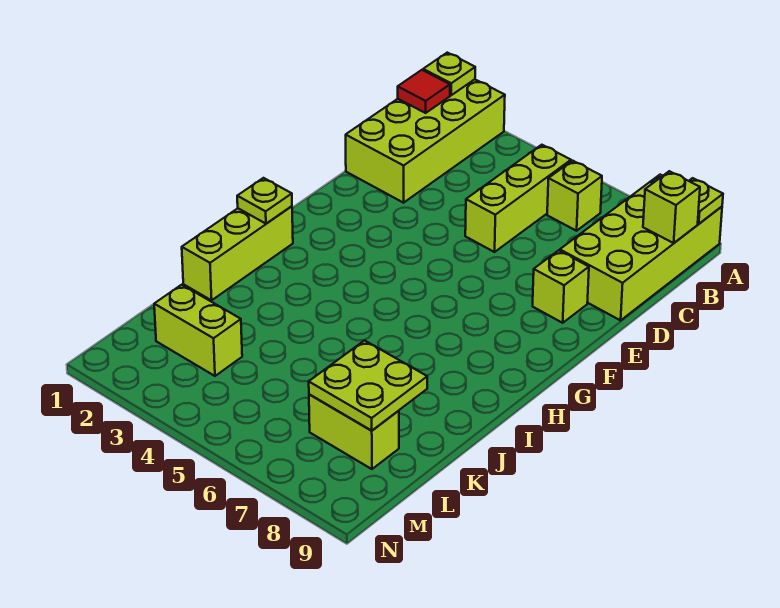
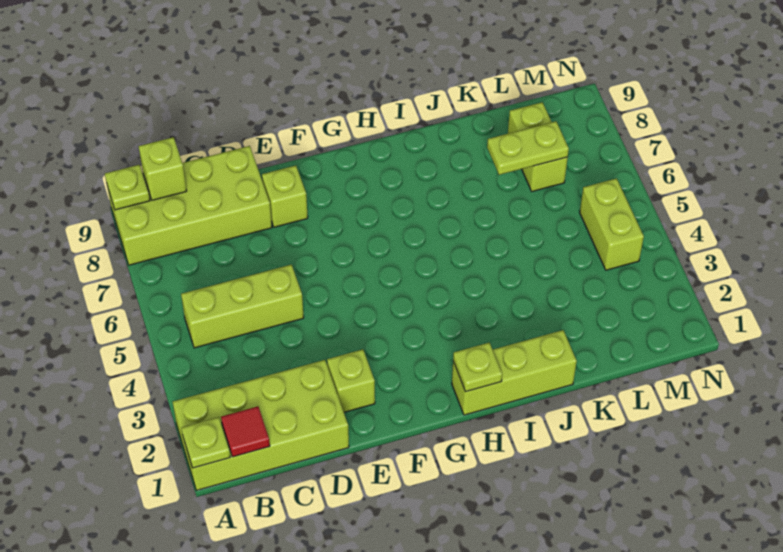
lime 1x1 brick [547,161,602,231] -> lime 1x1 brick moved to [327,349,375,412]
lime 2x2 plate [309,341,427,430] -> lime 1x2 plate [487,121,569,175]
lime 1x2 brick [154,285,242,376] -> lime 1x2 brick moved to [580,178,644,270]

